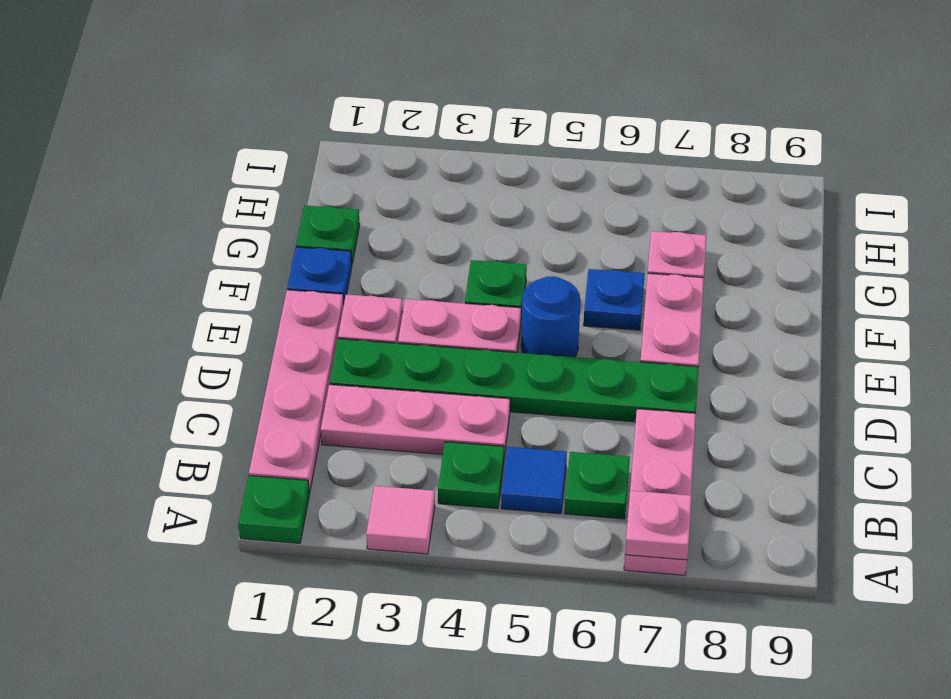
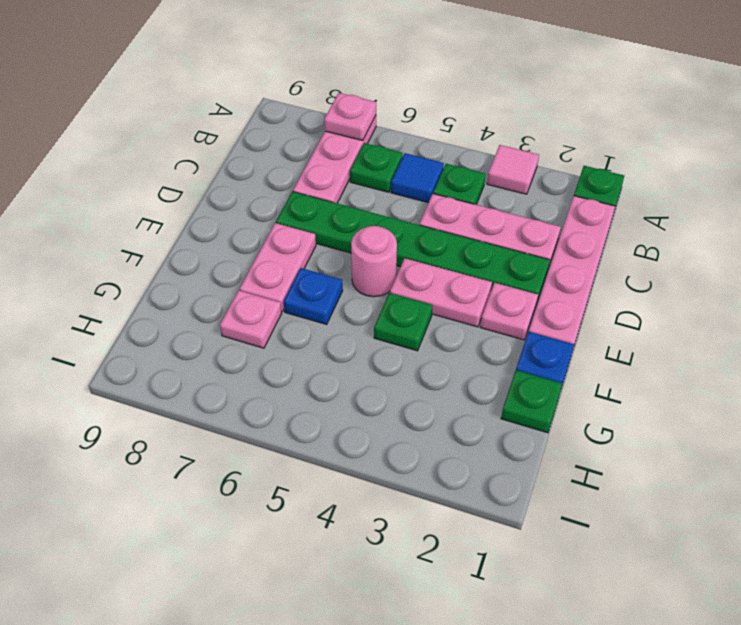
blue 1x1 round brick [521,276,580,357] -> pink 1x1 round brick [351,226,397,297]

